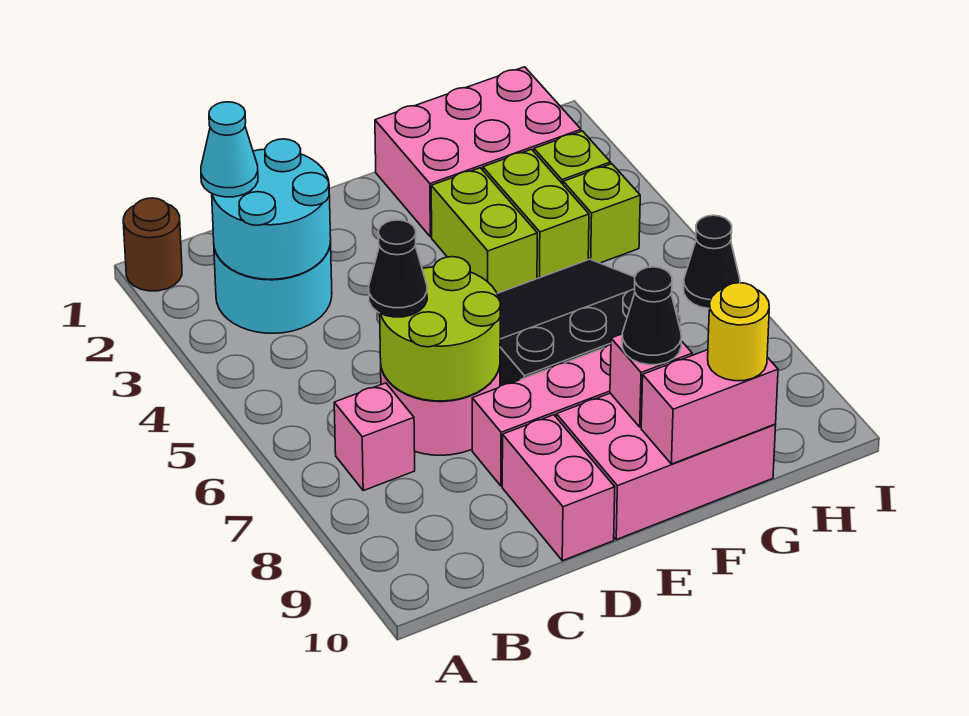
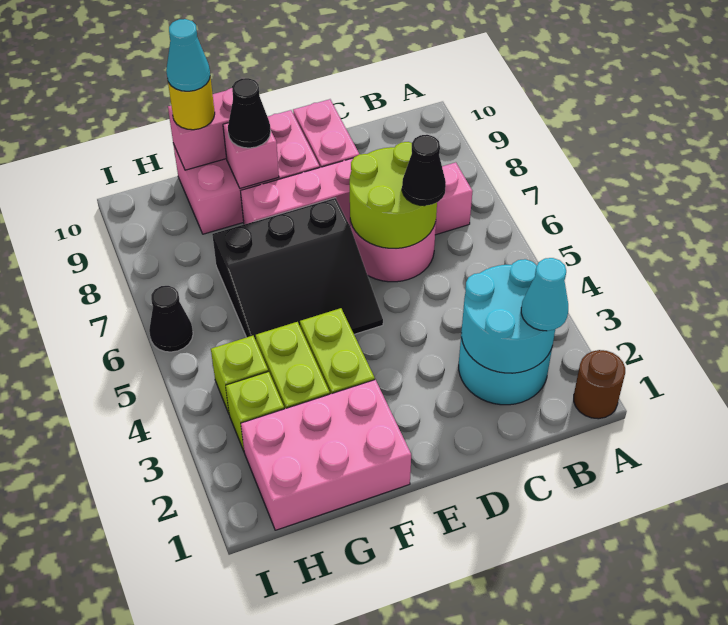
none -> cyan 1x1 cone [166,19,210,91]

